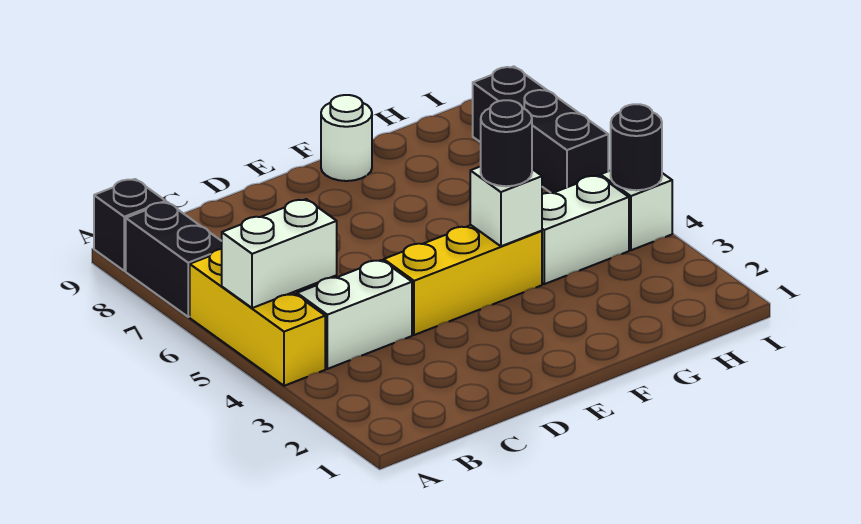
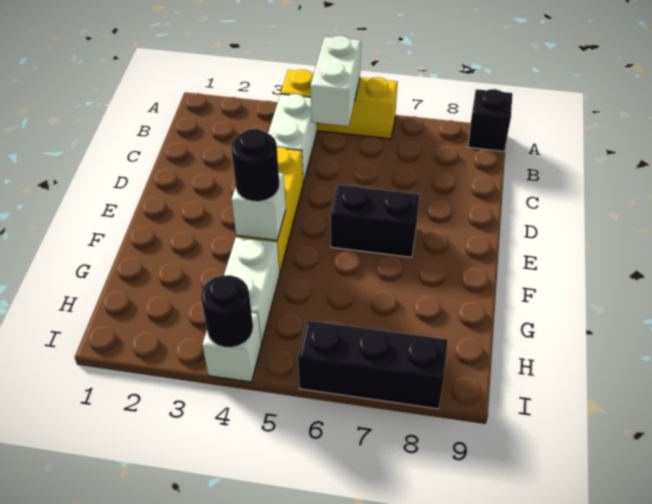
black 1x2 brick [126,202,222,317] -> black 1x2 brick moved to [331,185,419,257]
white 1x1 round brick [321,95,372,181] -> none

